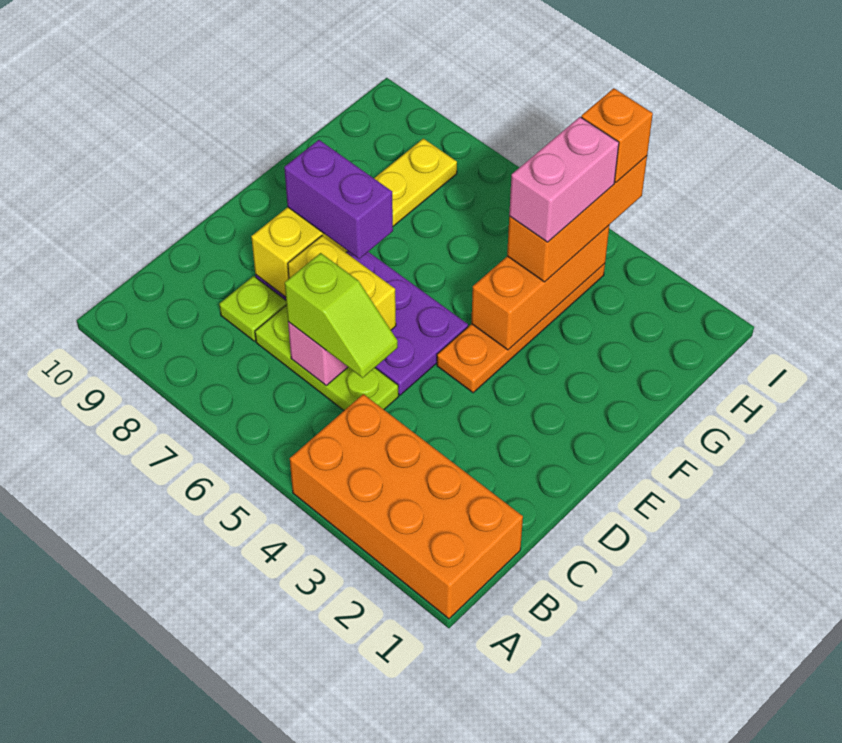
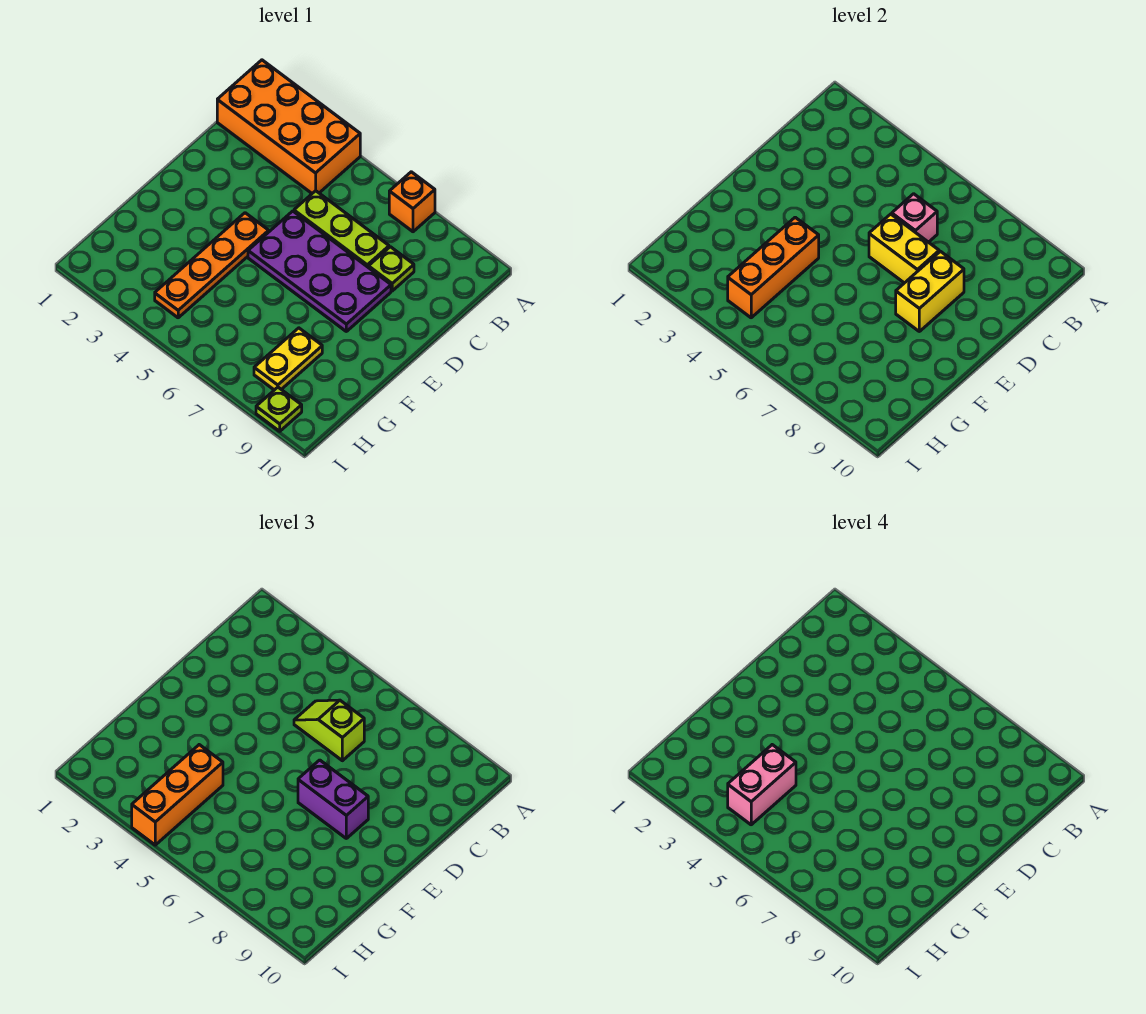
orange 1x1 brick [581,88,653,183] -> orange 1x1 brick moved to [389,172,435,232]
none -> lime 1x1 plate [256,387,302,431]

